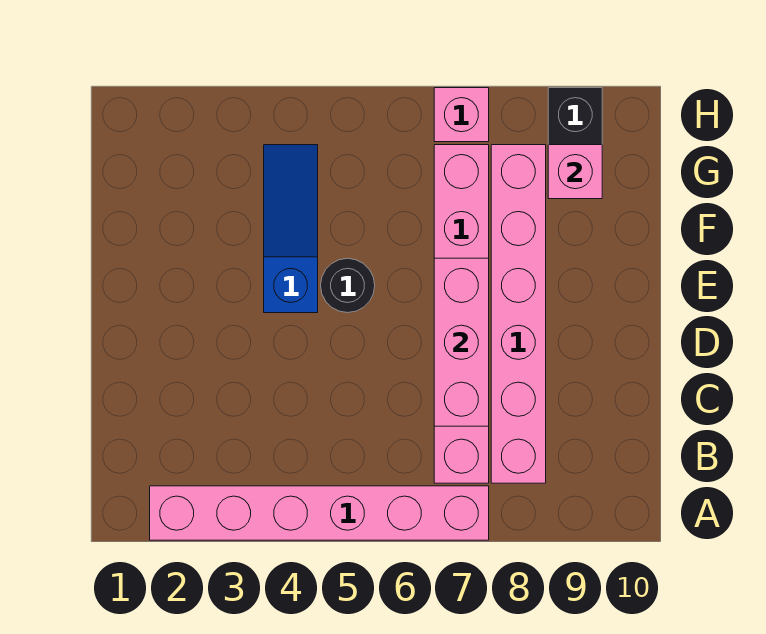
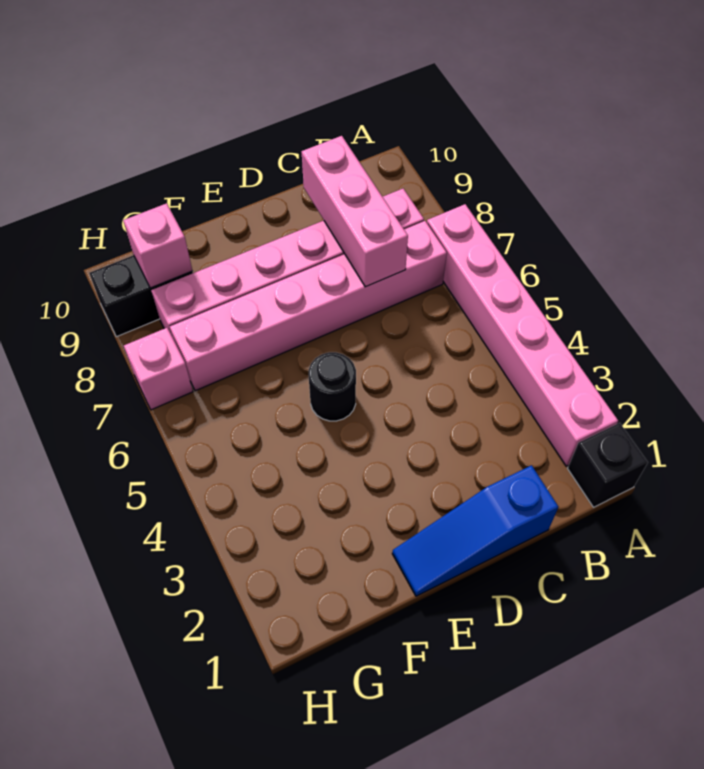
none -> black 1x1 brick [568,423,648,507]
pink 1x3 brick [434,258,489,426] -> pink 1x3 brick turned to [302,136,408,287]
blue 1x3 slope [264,145,318,313] -> blue 1x3 slope moved to [392,465,558,596]

